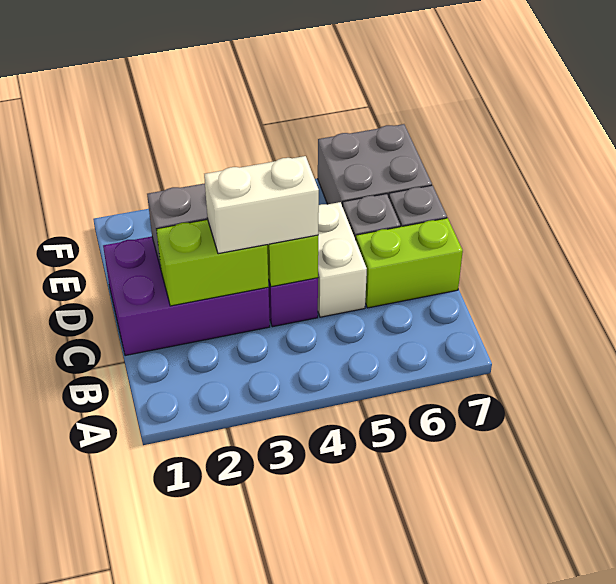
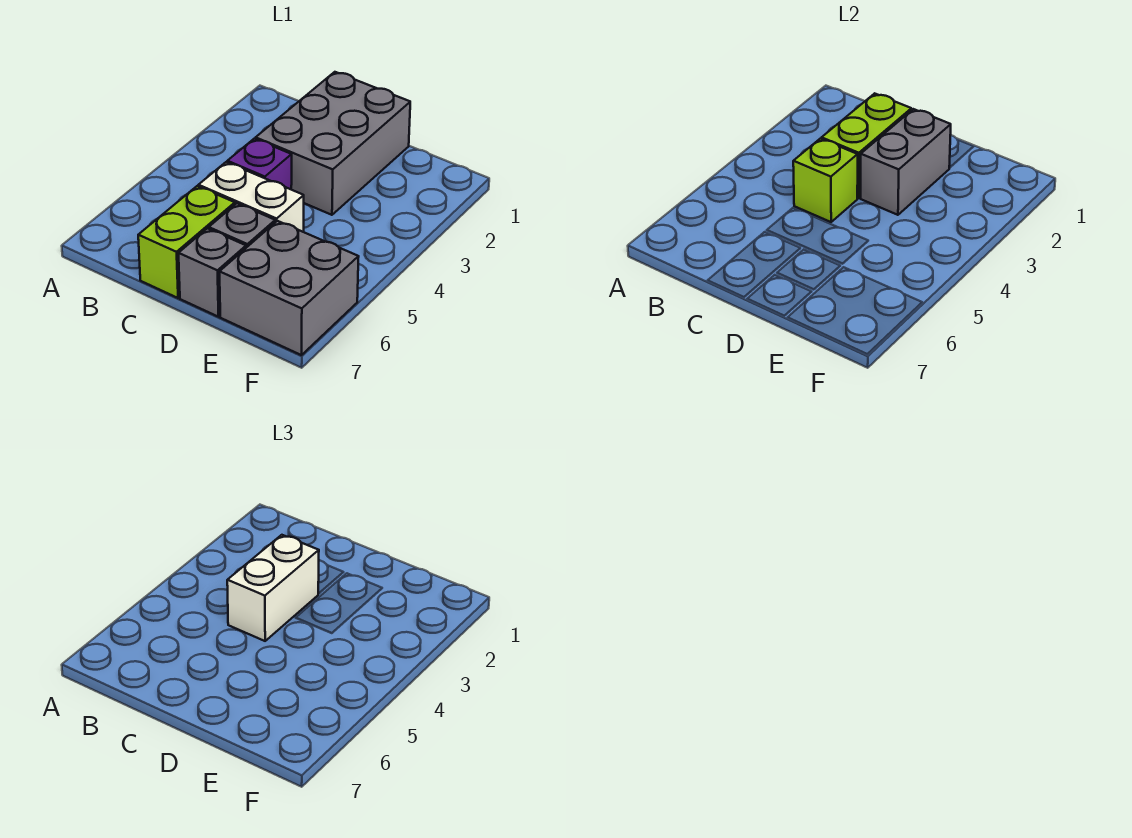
purple 2x3 brick [103,237,270,356] -> grey 2x3 brick [256,72,410,215]

